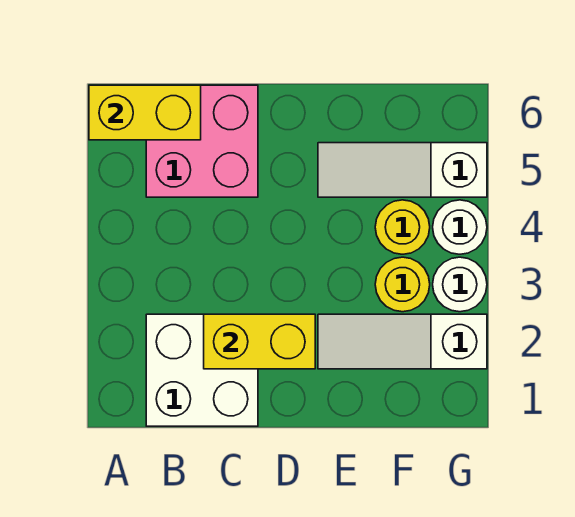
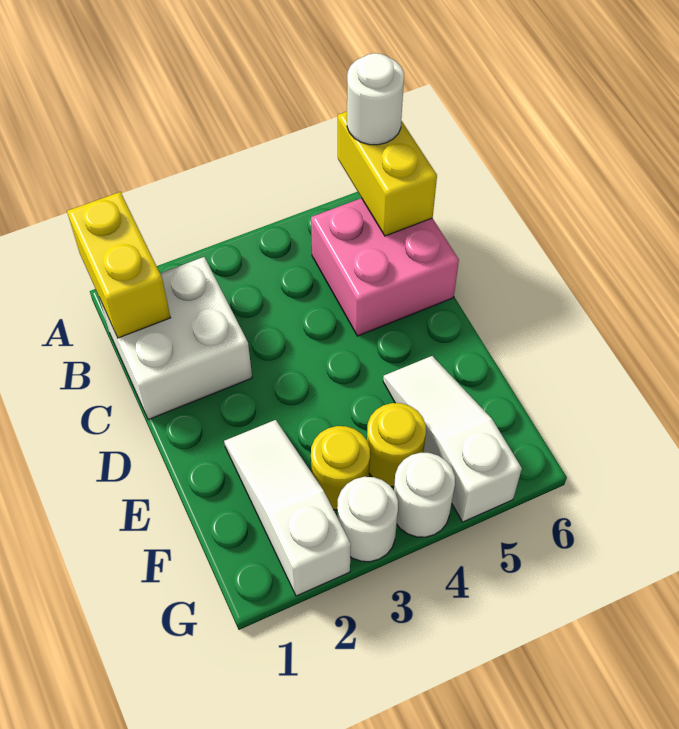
none -> white 1x1 round brick [347,53,404,145]
yellow 1x2 brick [204,314,315,369] -> yellow 1x2 brick moved to [67,192,171,338]

